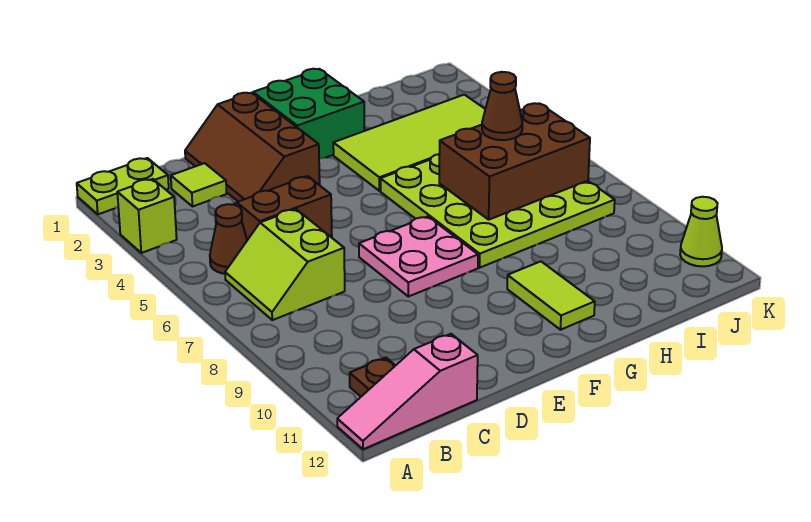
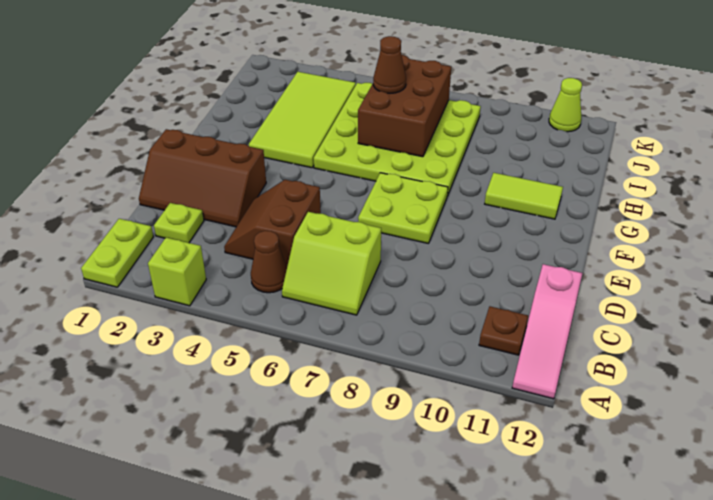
lime 1x1 tile [171,163,227,207] -> lime 1x1 plate [154,203,204,243]
pink 2x2 plate [359,217,478,297] -> lime 2x2 plate [358,173,448,243]
green 2x2 brick [253,69,365,159] -> none

